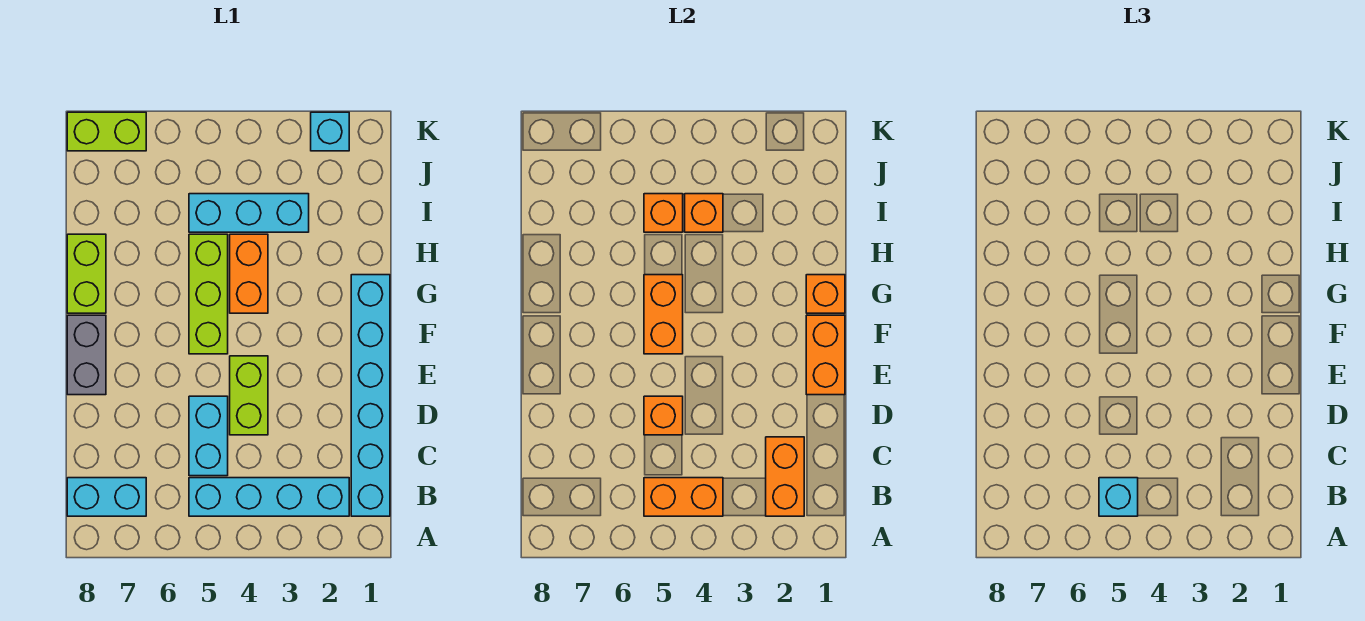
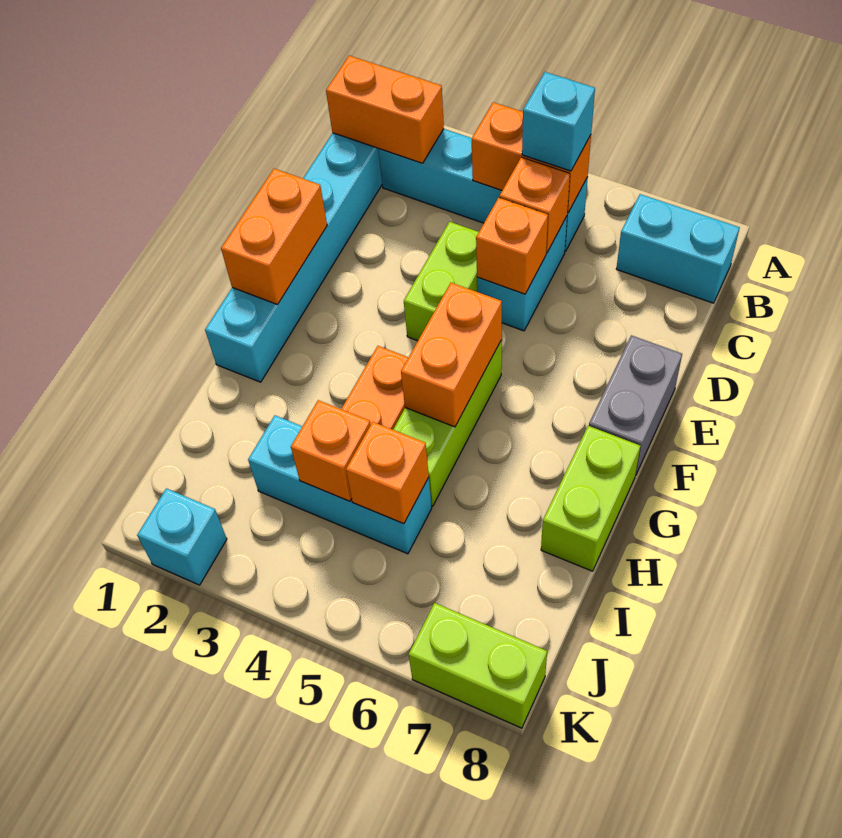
orange 1x2 brick [766,437,804,516] -> orange 1x2 brick turned to [326,56,444,163]
orange 1x1 brick [806,275,845,313] -> orange 1x1 brick moved to [499,157,570,253]

